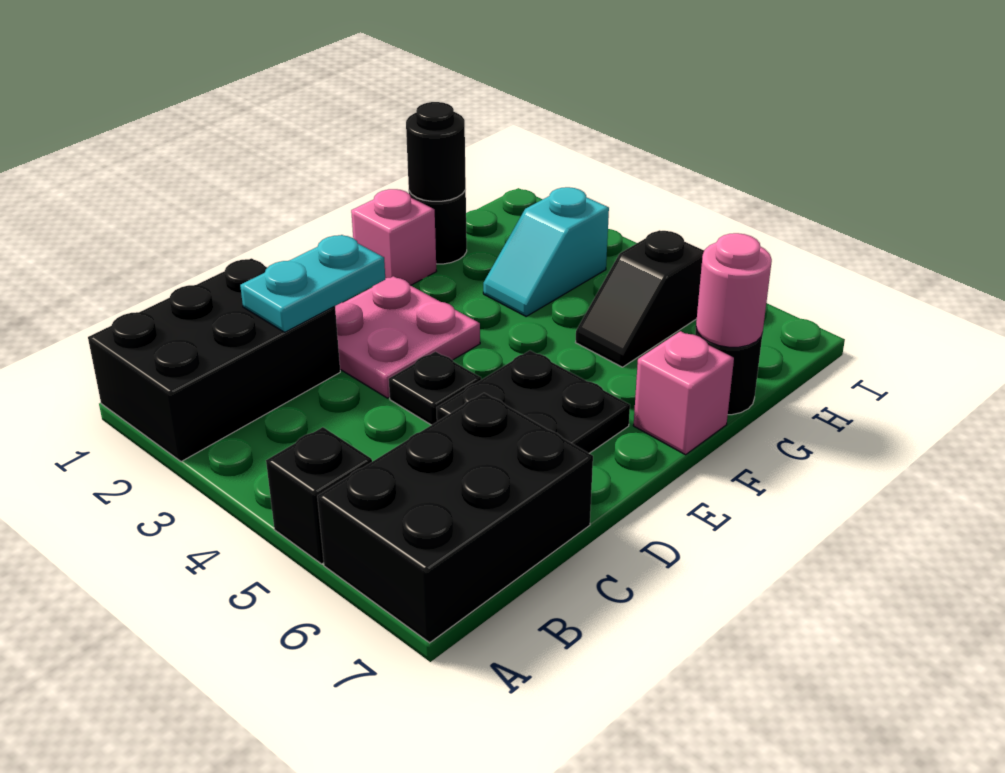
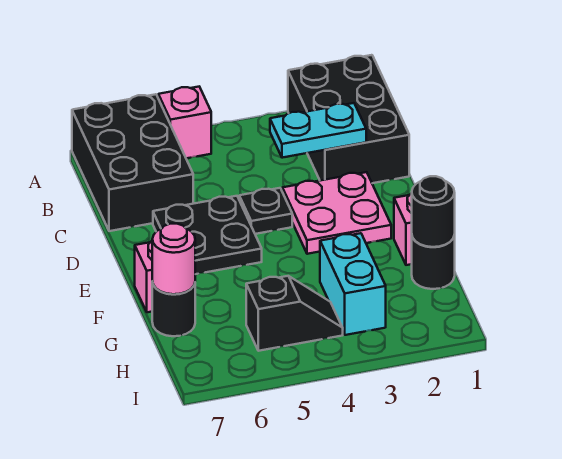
black 1x1 brick [266,427,372,564] -> pink 1x1 brick [158,87,211,158]
cyan 1x2 plate [240,235,385,332] -> cyan 1x2 plate turned to [270,103,366,158]
cyan 1x2 slope [483,187,609,316] -> cyan 1x2 brick [320,233,386,335]
black 1x2 slope [576,230,704,367] -> black 1x2 slope turned to [246,276,343,351]

